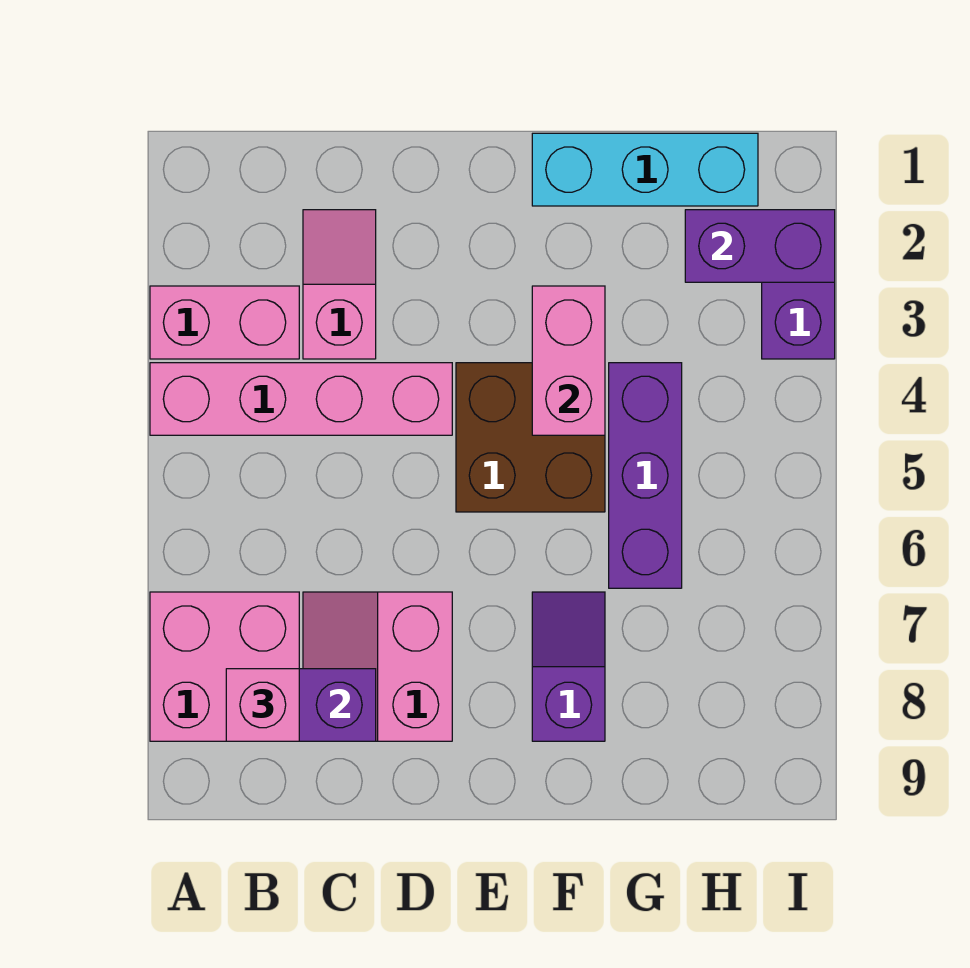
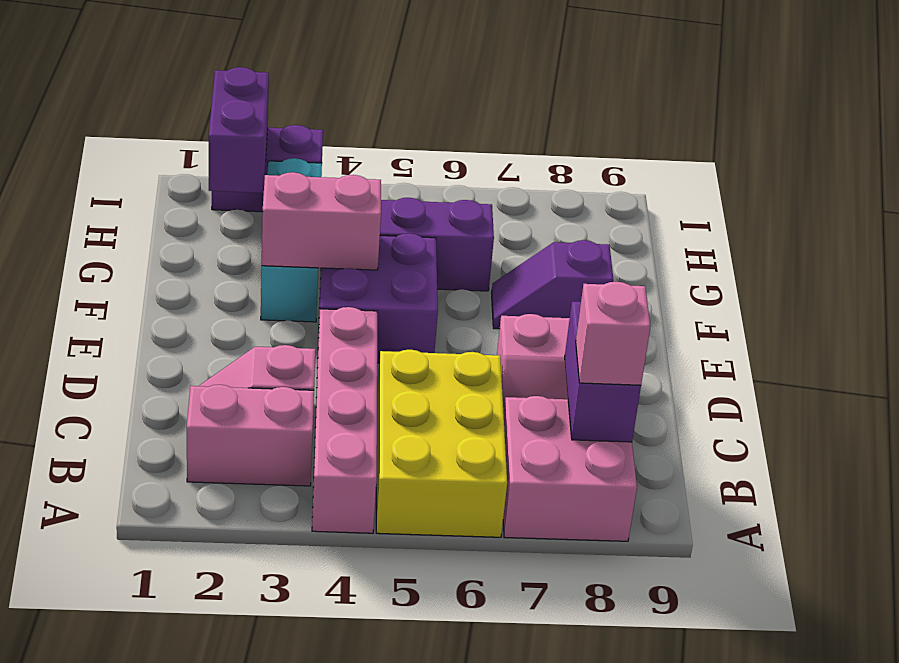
pink 1x2 brick [150,286,299,359] -> pink 1x2 brick turned to [187,385,314,486]
none -> yellow 2x3 brick [376,350,507,537]
brown 2x2 brick [456,363,605,512] -> purple 2x2 brick [318,233,438,363]
cyan 1x3 brick [532,133,758,206] -> cyan 1x3 brick moved to [261,158,322,322]

